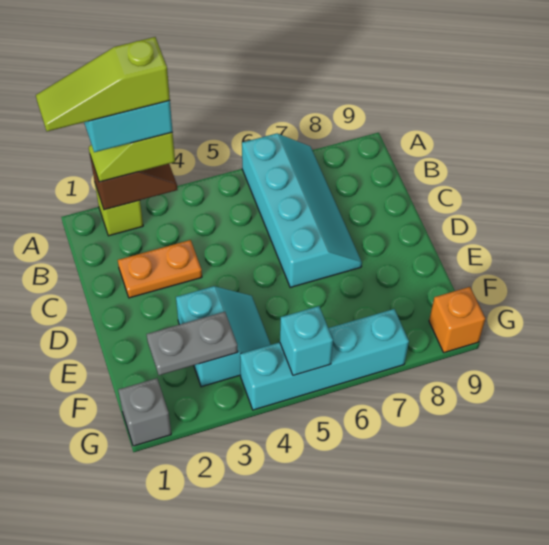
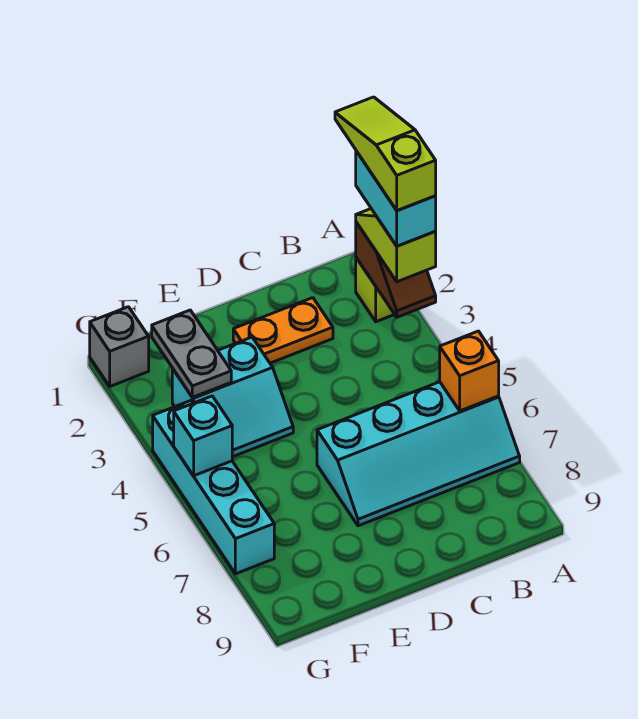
orange 1x2 plate [118,240,202,298] -> orange 1x2 plate turned to [233,298,333,363]
orange 1x1 brick [429,287,485,353] -> orange 1x1 brick moved to [440,331,499,411]

